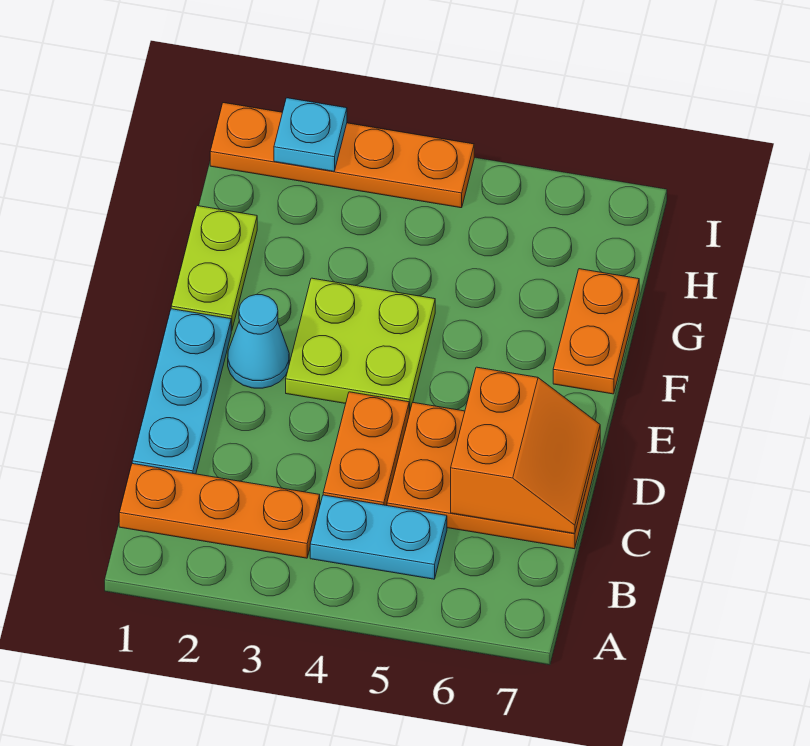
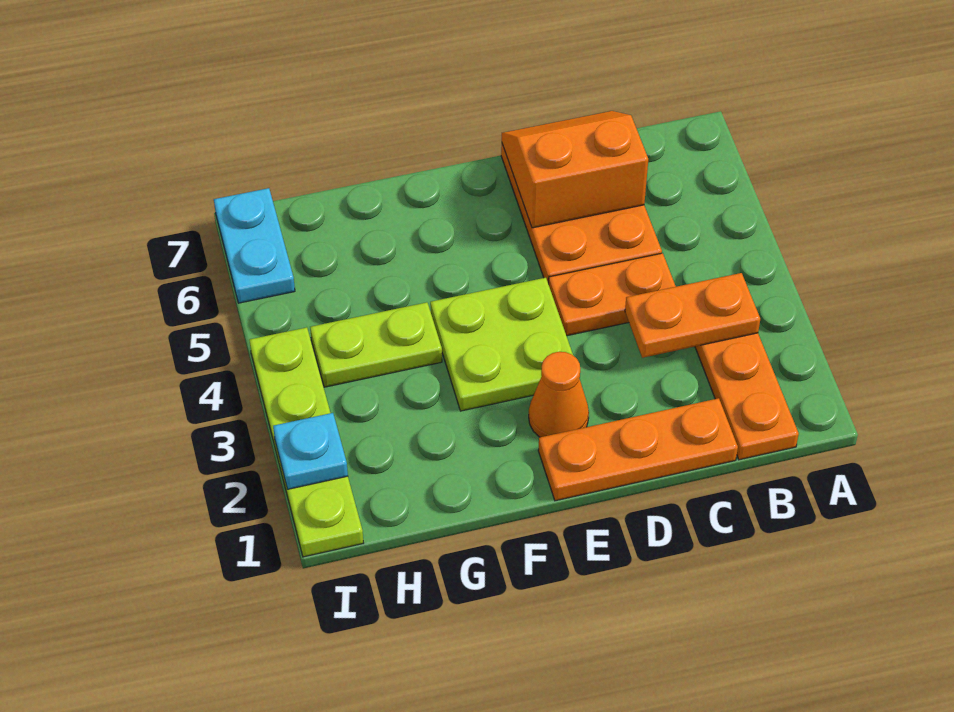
cyan 1x2 plate [310,495,447,579] -> cyan 1x2 plate moved to [214,188,295,303]
cyan 1x3 plate [132,309,231,474] -> orange 1x3 plate [538,398,738,501]
cyan 1x1 cone [228,295,289,388] -> orange 1x1 cone [529,352,589,437]
lime 1x2 plate [171,206,257,331] -> lime 1x2 plate moved to [310,302,442,387]
orange 1x2 plate [553,269,639,394] -> orange 1x2 plate moved to [625,273,760,358]
orange 1x4 plate [210,103,474,208] -> lime 1x4 plate [249,327,363,557]

